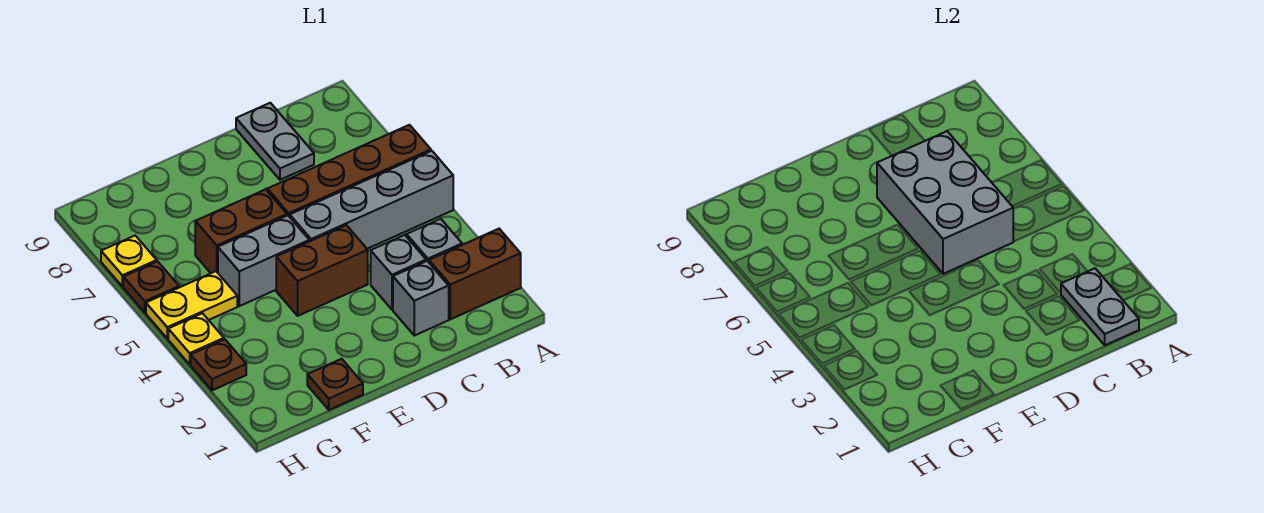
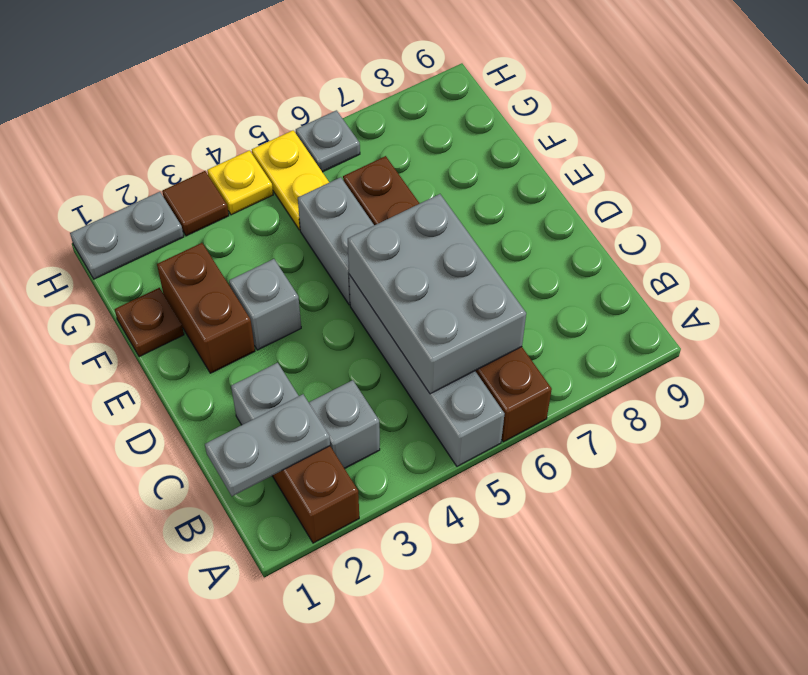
grey 1x1 brick [371,235,426,310] -> grey 1x1 brick moved to [229,259,301,350]
grey 2x3 brick [877,131,1013,274] -> grey 2x3 brick turned to [348,194,526,394]
grey 1x2 plate [236,103,314,180] -> grey 1x2 plate moved to [70,192,184,279]
brown 1x2 brick [276,225,368,316] -> brown 1x2 brick moved to [157,243,255,373]
brown 1x1 plate [191,339,246,390] -> brown 1x1 tile [162,171,229,236]
brown 1x1 plate [123,261,179,312] -> grey 1x1 plate [296,110,360,172]
yellow 1x1 plate [101,236,157,287] -> none

